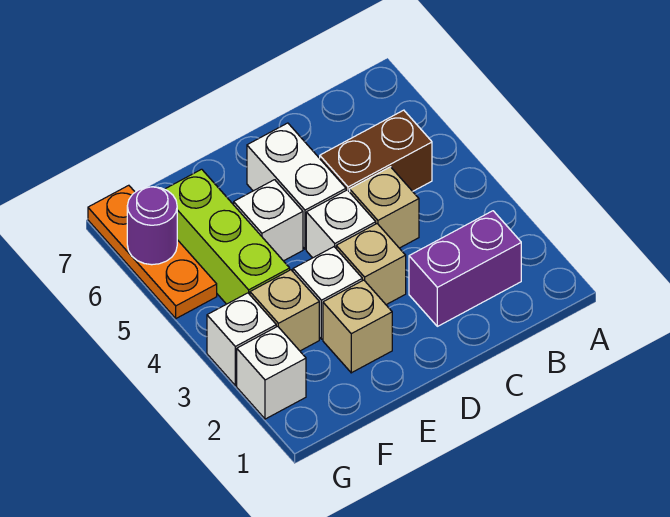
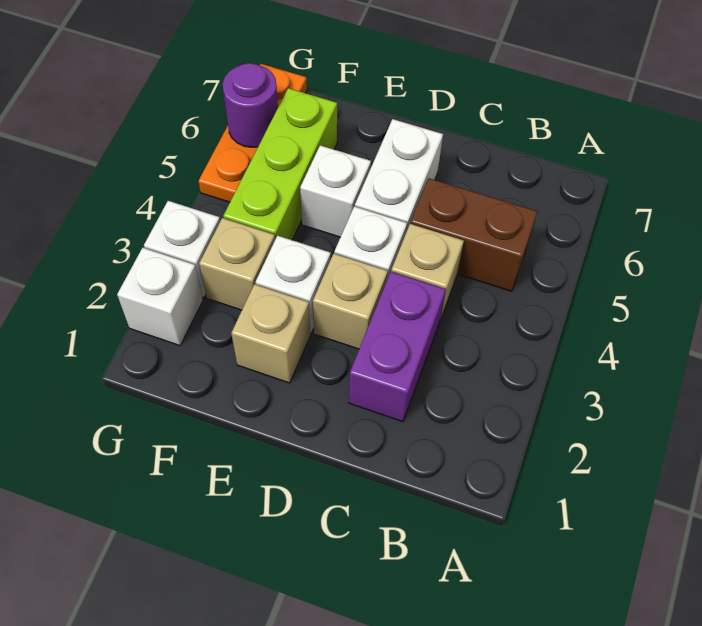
purple 1x2 brick [409,211,521,326] -> purple 1x2 brick turned to [349,272,446,422]

